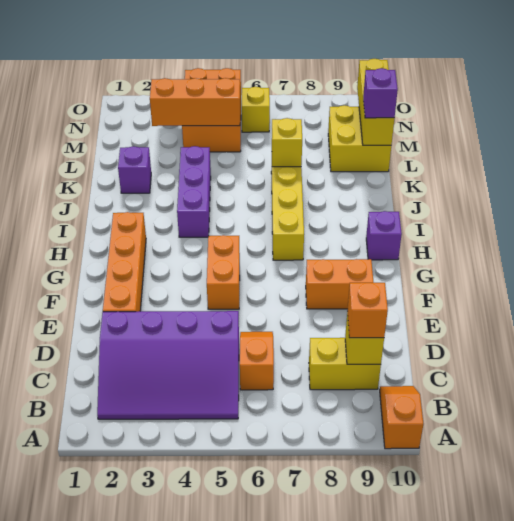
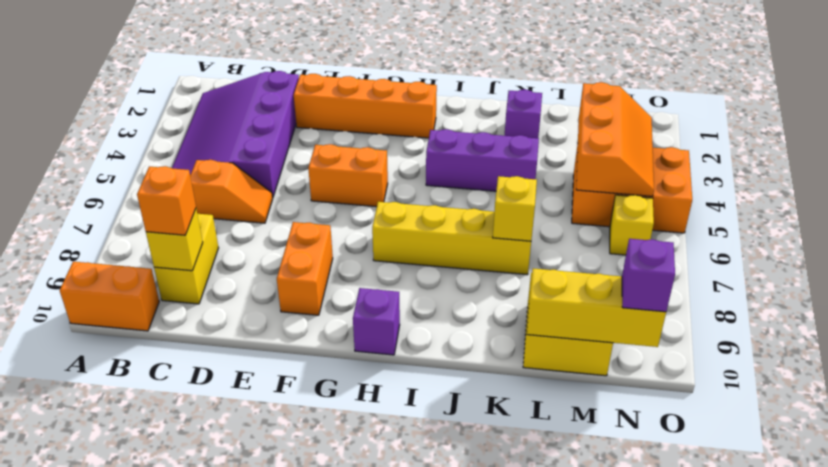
orange 1x2 slope [380,386,423,449] -> orange 1x2 brick [60,262,159,331]
purple 1x1 brick [363,68,398,118] -> purple 1x1 brick moved to [622,239,675,312]

